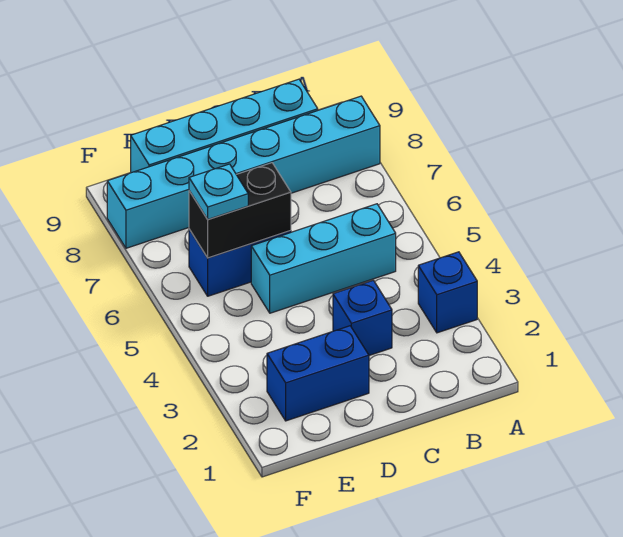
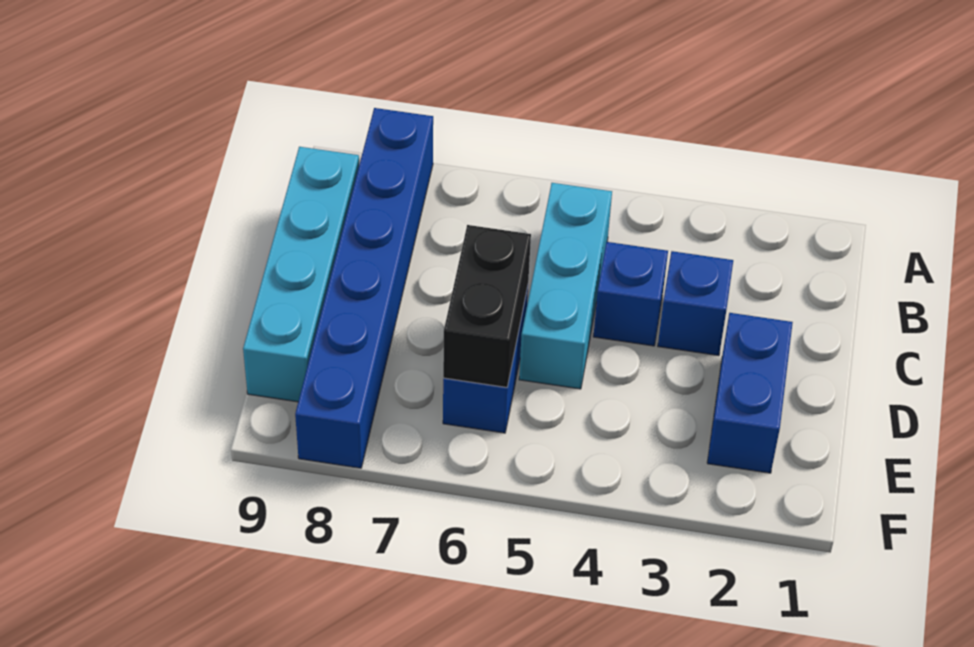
blue 1x1 brick [418,252,477,333] -> blue 1x1 brick moved to [593,242,668,346]
cyan 1x6 brick [107,96,380,248] -> blue 1x6 brick [295,108,433,468]
cyan 1x1 plate [189,164,248,219] -> none

